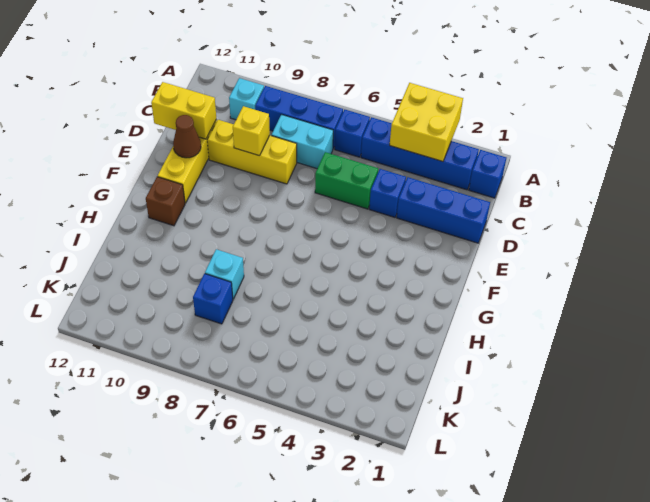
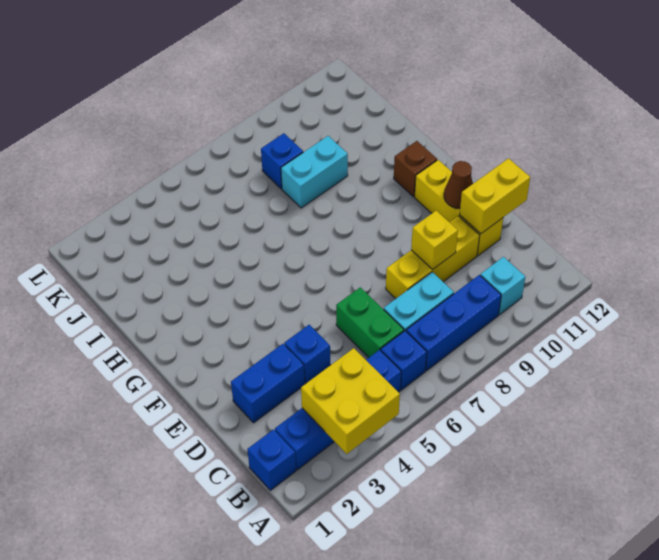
blue 1x3 brick [397,177,490,243] -> blue 1x2 brick [231,344,305,423]
green 1x2 brick [315,152,378,209] -> green 1x2 brick turned to [336,287,404,358]
cyan 1x1 brick [205,249,244,299] -> cyan 1x2 brick [281,136,348,208]

